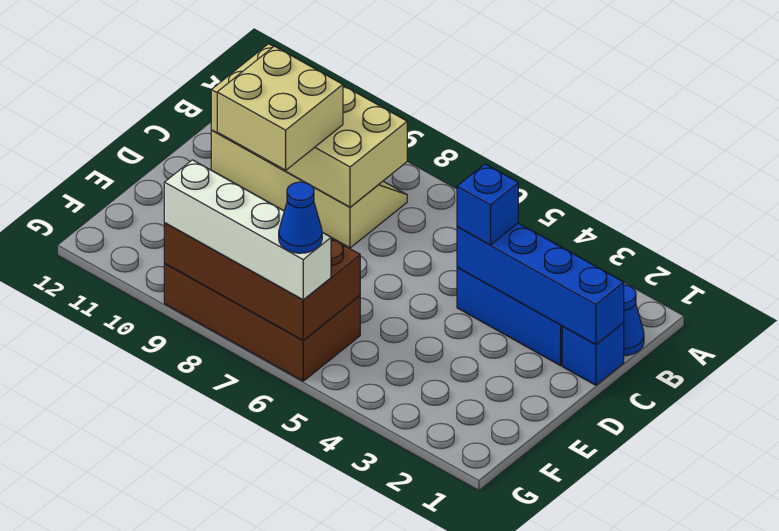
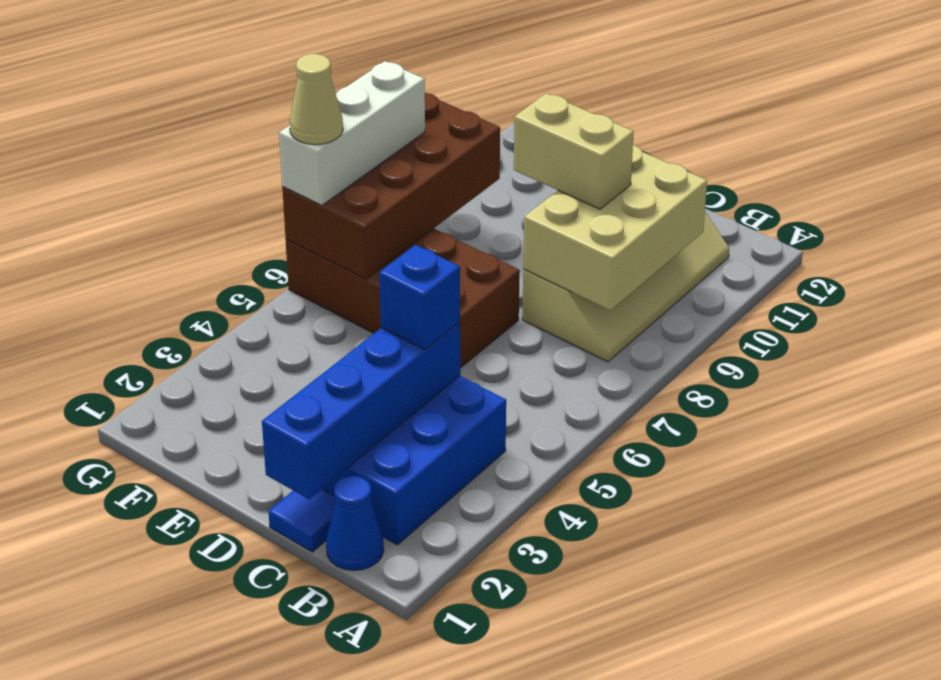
tan 2x4 brick [211,44,407,207] -> tan 2x3 brick [523,145,707,310]
blue 1x1 brick [562,323,624,385] -> blue 1x1 tile [268,489,335,552]
tan 2x2 brick [217,46,343,170] -> tan 1x2 brick [514,93,634,209]
brown 2x4 brick [164,264,360,381] -> brown 2x4 brick turned to [286,229,520,368]
white 1x4 brick [164,160,331,300] -> white 1x3 brick [279,61,425,205]
blue 1x1 cone [279,182,322,253] -> tan 1x1 cone [290,54,343,145]

